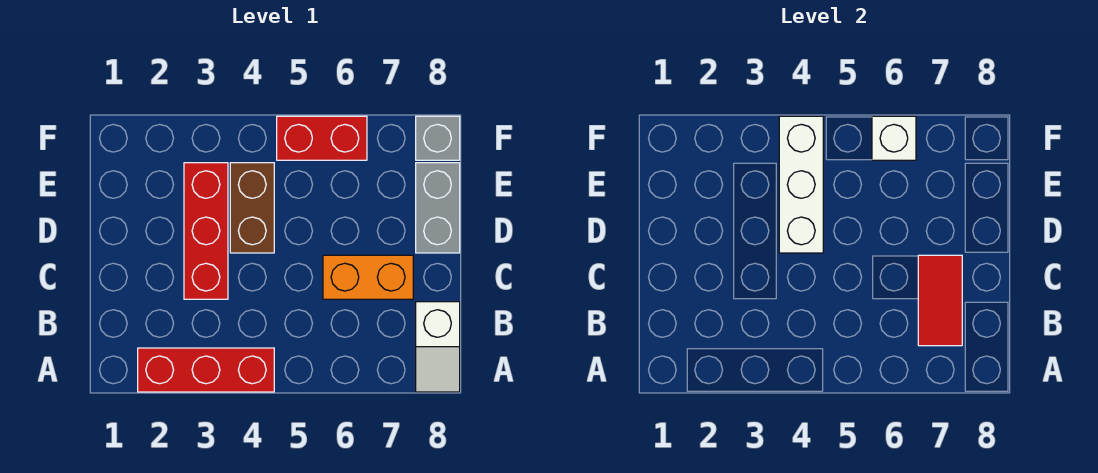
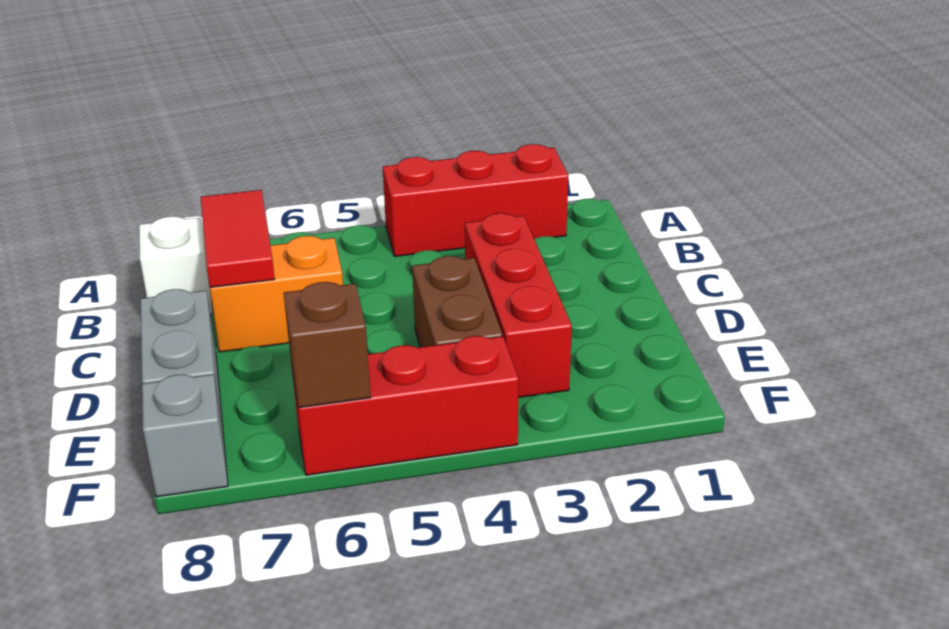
white 1x3 brick [779,116,823,253] -> none
red 1x2 brick [277,116,367,160] -> red 1x3 brick [292,336,519,475]
white 1x1 brick [872,116,916,160] -> brown 1x1 brick [284,282,371,408]

